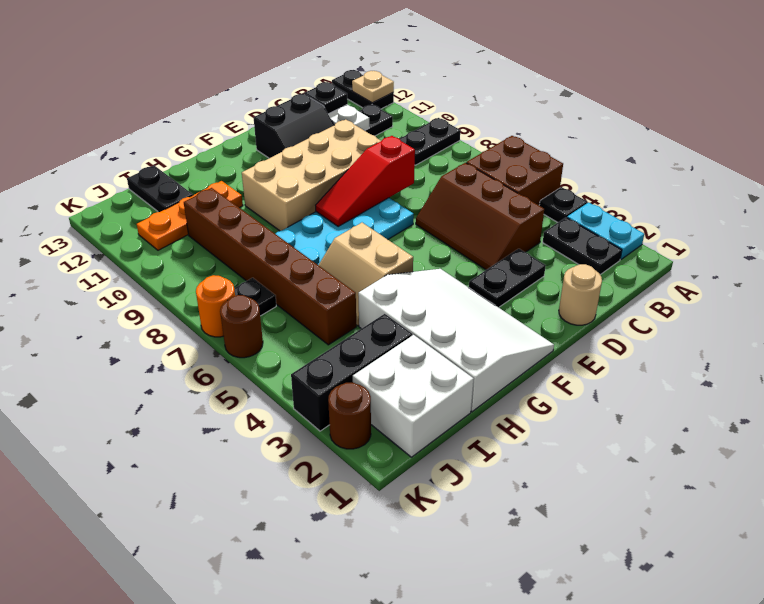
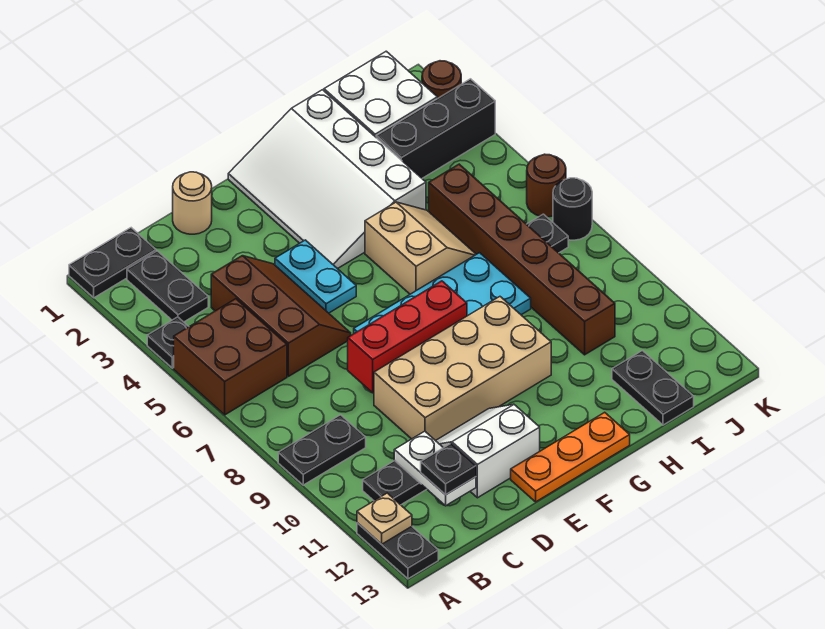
cyan 1x2 plate [567,202,644,260] -> cyan 1x2 plate moved to [275,240,356,313]
black 1x2 plate [469,249,546,307] -> black 1x2 plate moved to [69,228,156,298]
red 1x3 slope [316,136,415,226] -> red 1x3 brick [348,281,467,393]
black 2x2 slope [254,94,334,158] -> white 2x2 slope [436,404,540,498]
orange 1x3 plate [137,181,243,250] -> orange 1x3 plate moved to [511,412,630,502]
orange 1x1 round brick [196,275,235,337] -> black 1x1 round brick [553,178,592,240]

